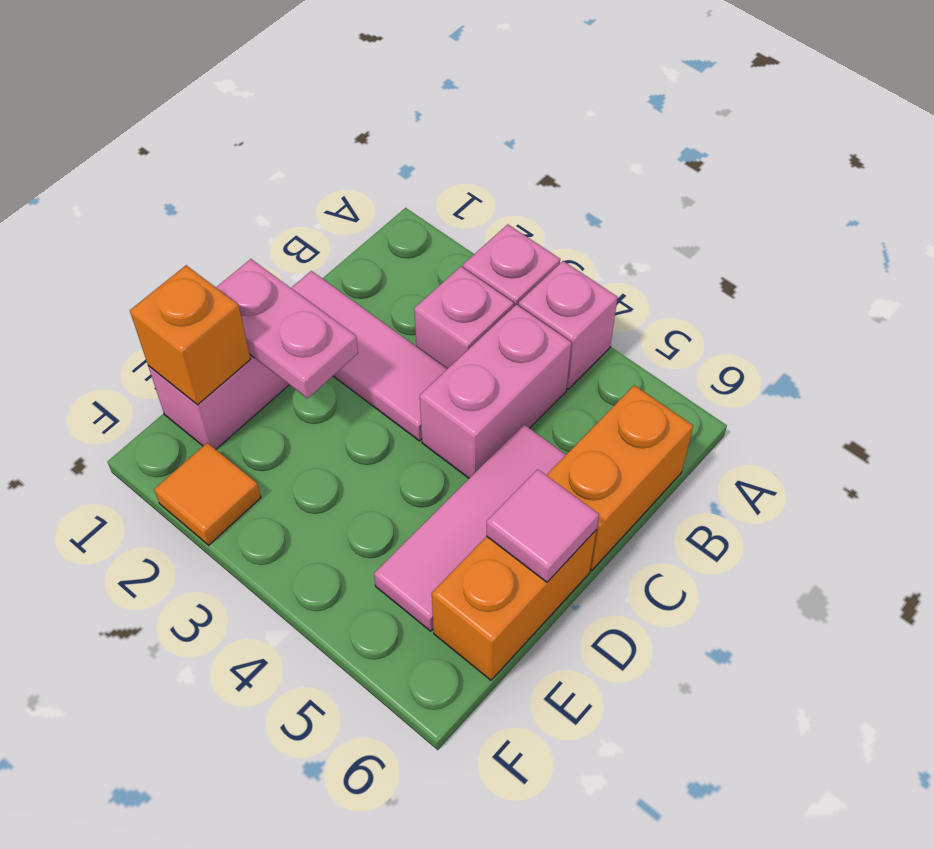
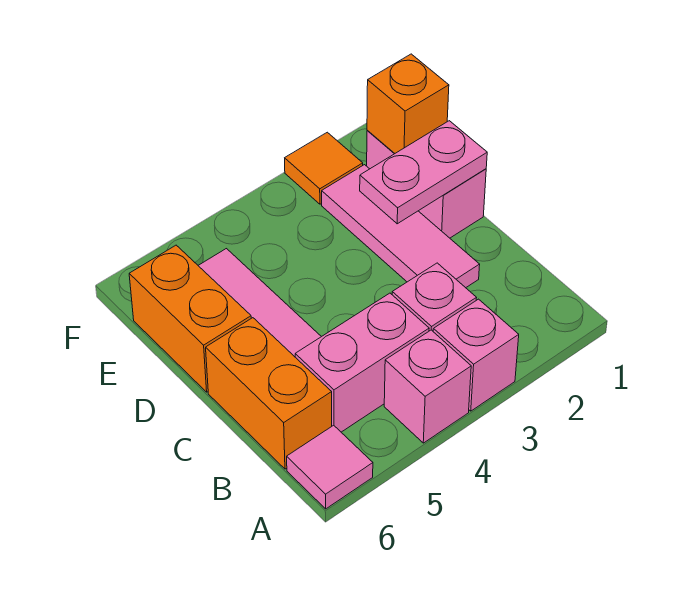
pink 1x2 brick [420,305,571,478] -> pink 1x2 brick turned to [295,293,429,432]
pink 1x3 tile [292,271,447,441] -> pink 1x3 tile turned to [322,165,480,288]
pink 1x1 tile [486,469,599,582] -> pink 1x1 tile moved to [287,425,373,509]

